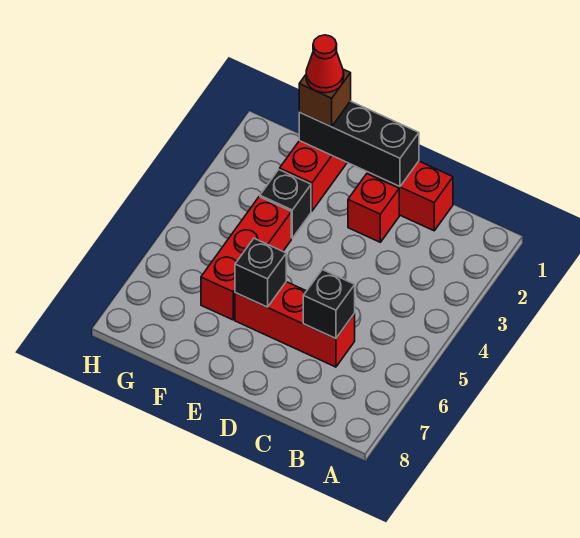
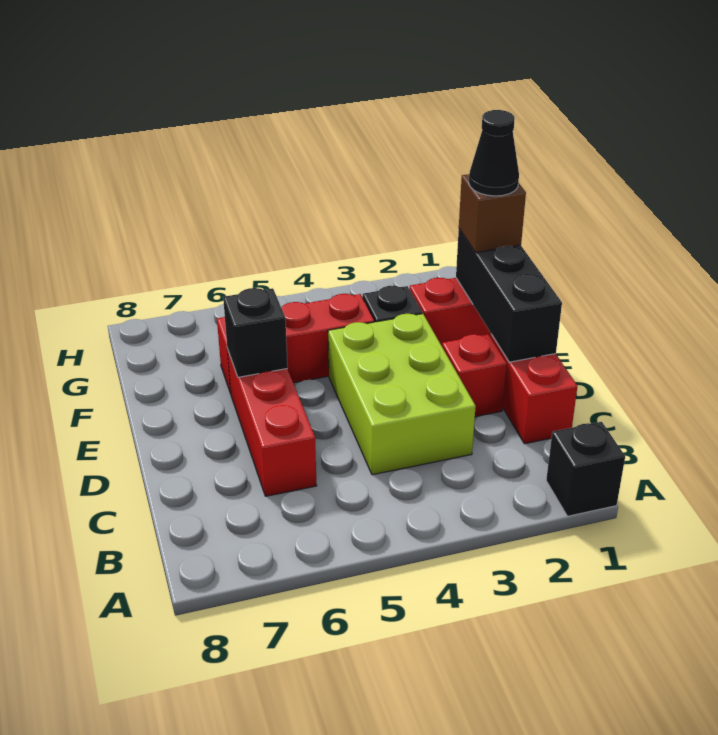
none -> lime 2x3 brick [328,314,476,475]
black 1x1 brick [303,270,355,339] -> black 1x1 brick moved to [546,422,625,516]
red 1x1 cone [306,35,344,93] -> black 1x1 cone [469,110,519,196]

